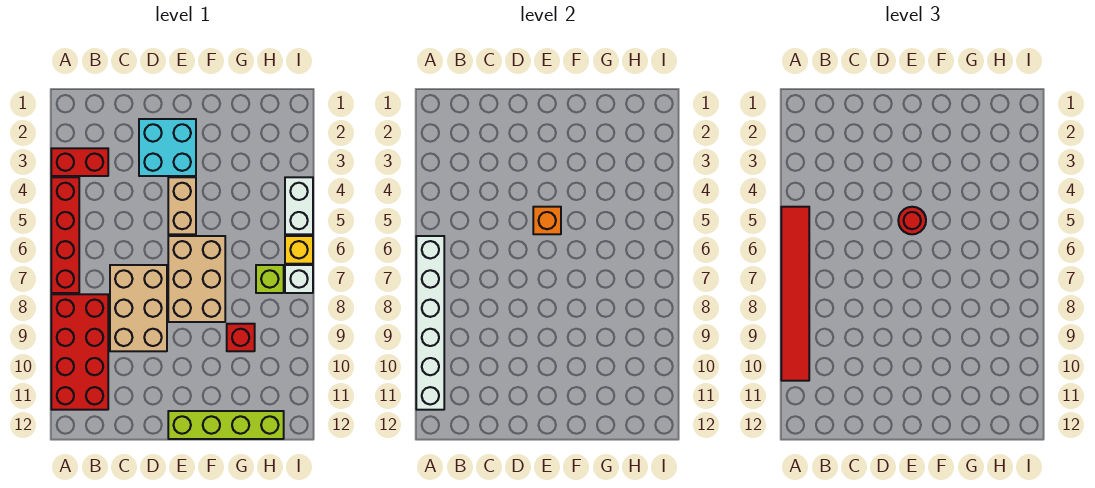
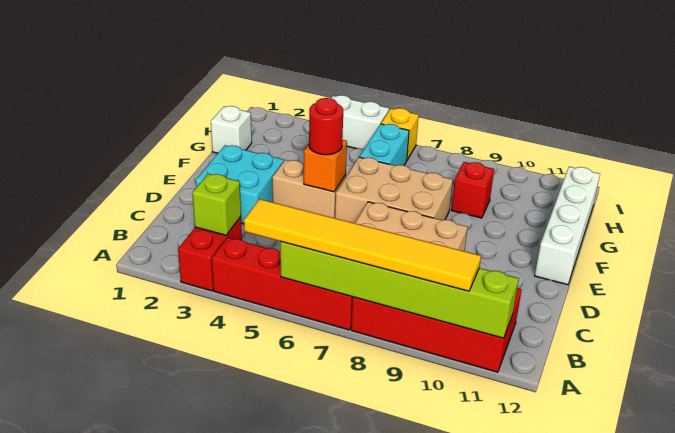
red 1x6 tile [781,207,809,381] -> yellow 1x6 tile [244,199,481,291]
white 1x6 brick [416,236,444,410] -> lime 1x6 brick [280,242,519,338]
lime 1x4 brick [168,411,284,439] -> white 1x4 brick [535,167,600,285]
none -> cyan 1x2 brick [359,124,409,166]
lime 1x1 brick [256,265,284,293] -> lime 1x1 brick moved to [192,173,241,235]
white 1x1 brick [285,265,313,293] -> white 1x1 brick moved to [211,106,252,153]

